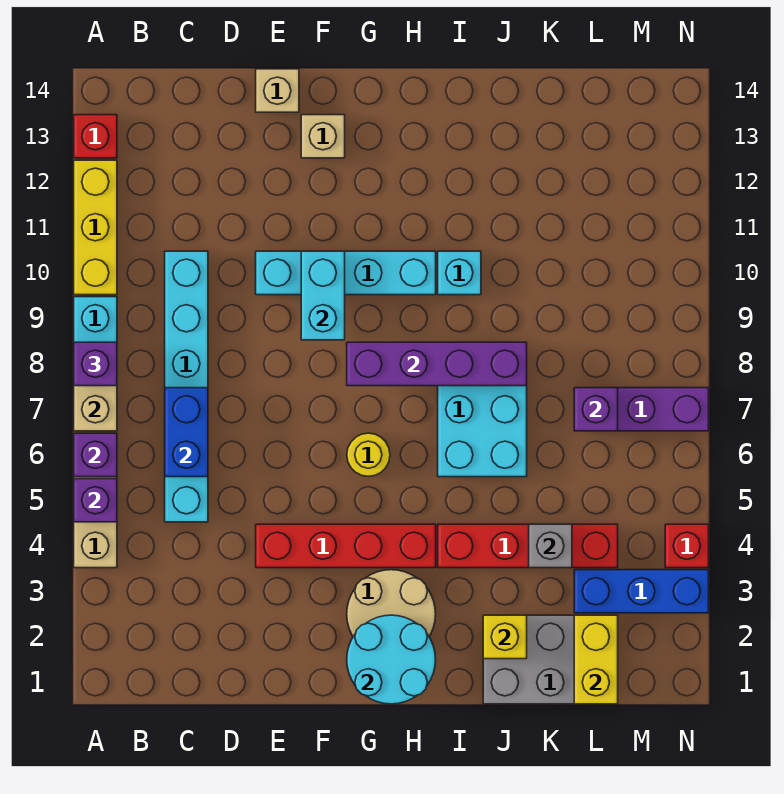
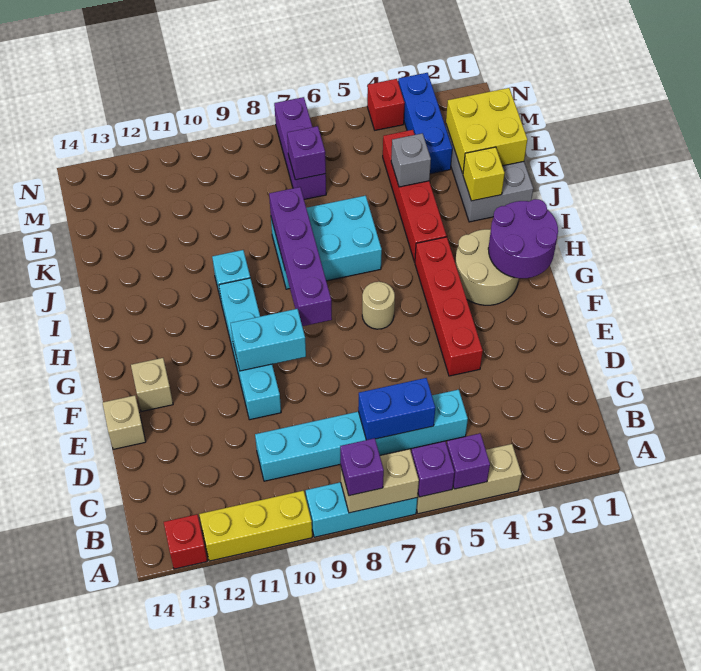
cyan 2x2 round brick [347,615,436,704] -> purple 2x2 round brick [488,199,558,278]
yellow 1x1 round brick [347,433,390,476] -> tan 1x1 round brick [362,282,395,329]
yellow 1x2 brick [574,615,618,704] -> yellow 2x2 brick [446,88,527,174]

